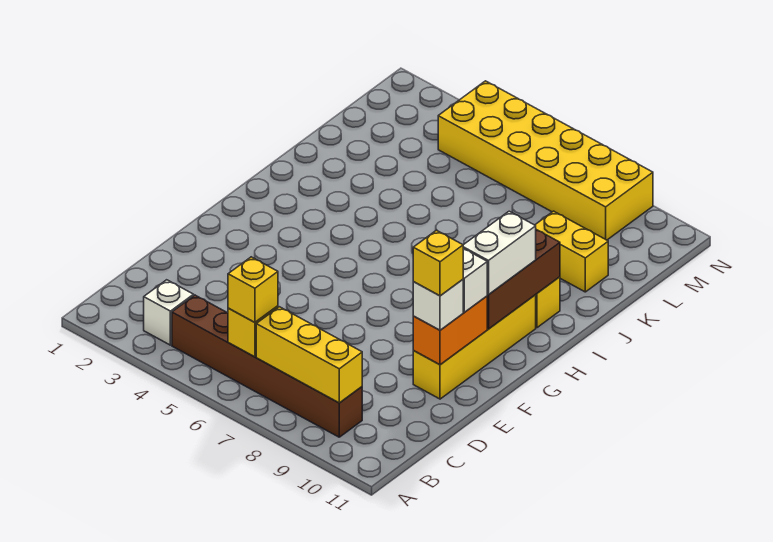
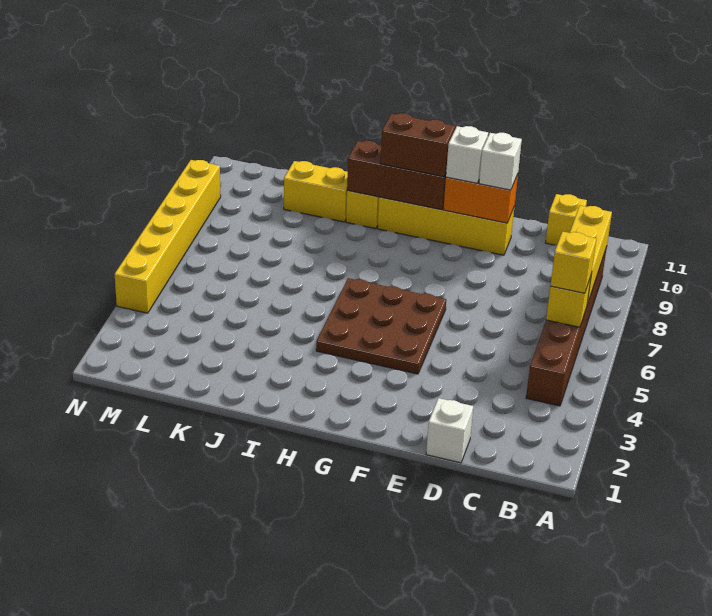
white 1x1 brick [144,280,194,345] -> white 1x1 brick moved to [426,398,473,463]
yellow 1x1 brick [413,230,463,296] -> yellow 1x1 brick moved to [545,194,587,245]
none -> brown 3x3 plate [316,278,446,374]
white 1x2 brick [463,211,536,294] -> brown 1x2 brick [381,113,455,177]
yellow 1x2 brick [535,211,608,292] -> yellow 1x2 brick turned to [284,161,348,222]
yellow 2x6 brick [438,81,653,240] -> yellow 1x6 brick [115,160,221,313]

